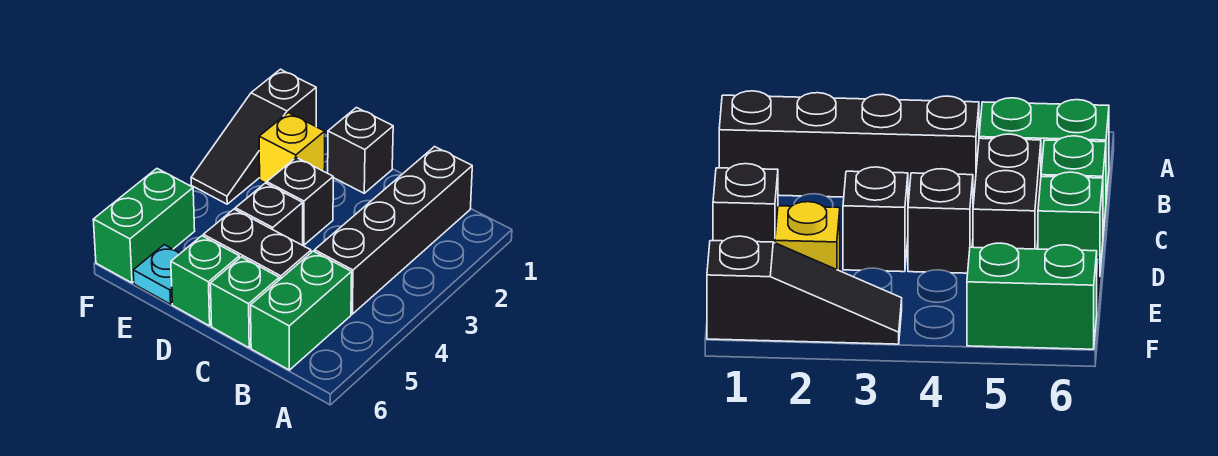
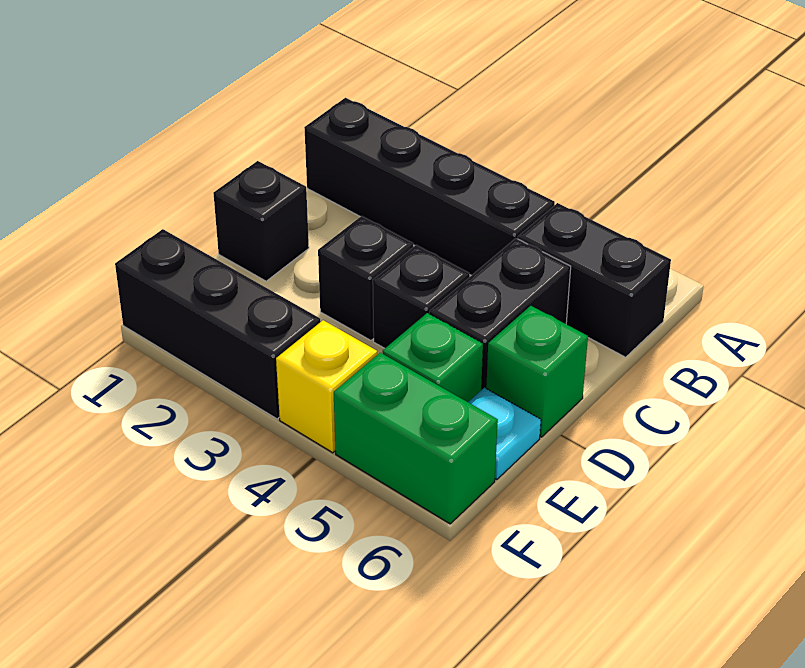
green 1x2 brick [251,251,352,370] -> black 1x2 brick [518,203,671,357]
green 1x1 brick [210,257,279,348] -> green 1x1 brick moved to [383,313,483,402]
yellow 1x1 brick [259,113,325,183] -> yellow 1x1 brick moved to [276,320,377,453]
black 1x3 slope [191,69,316,204] -> black 1x3 brick [115,229,321,419]

